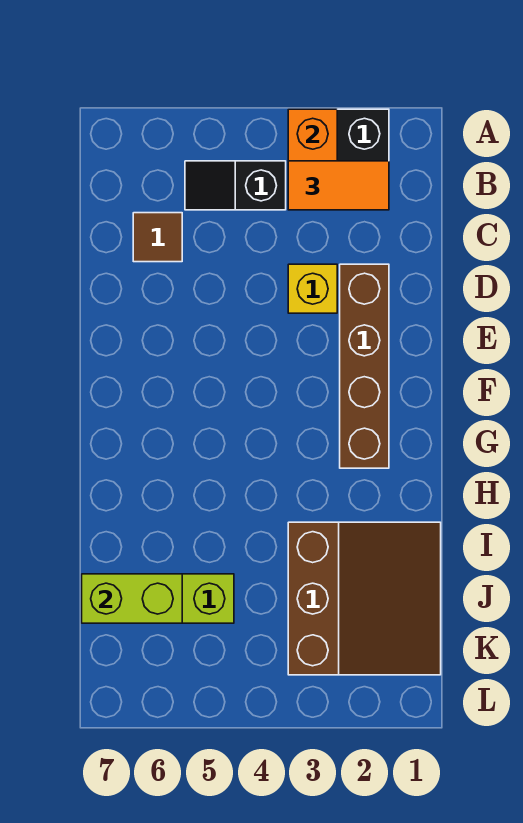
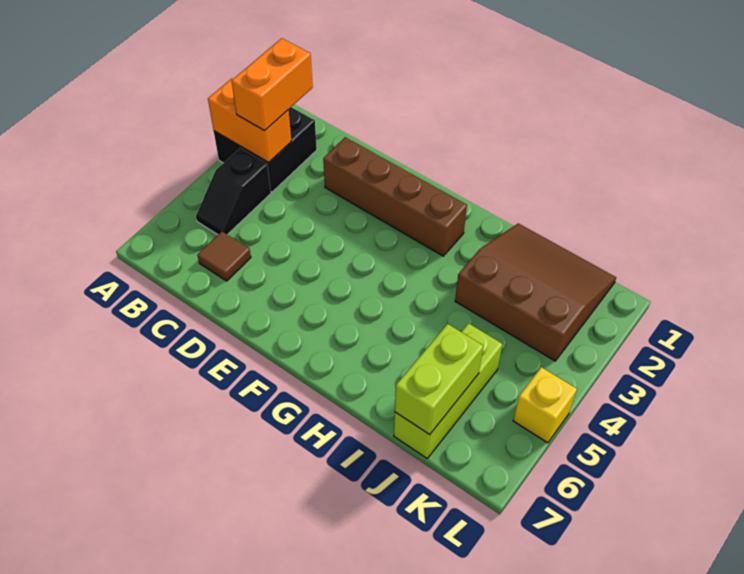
orange 1x2 tile [288,161,389,210] -> orange 1x2 brick [232,38,313,131]
yellow 1x1 brick [288,264,337,313] -> yellow 1x1 brick moved to [513,367,577,443]

